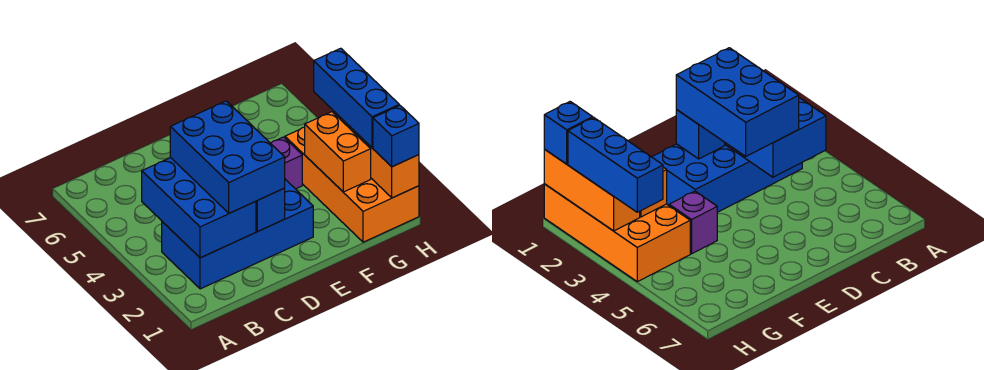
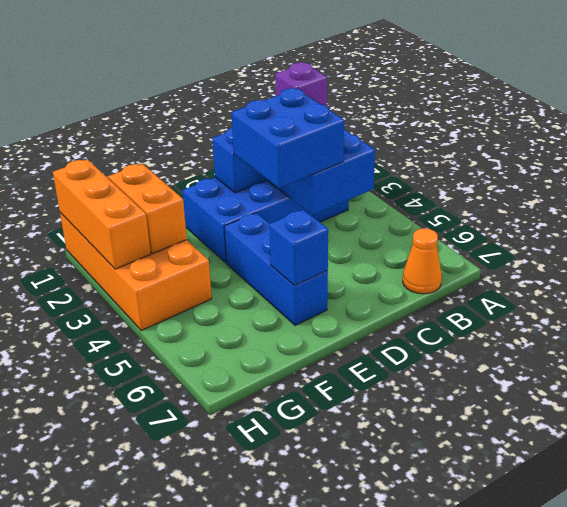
none -> orange 1x1 cone [403,228,442,294]
blue 2x3 brick [170,101,285,213] -> blue 2x2 brick [231,88,344,188]
purple 1x1 brick [271,137,302,189] -> purple 1x1 brick moved to [275,62,327,106]
blue 1x1 brick [373,105,419,167] -> blue 1x1 brick moved to [269,210,328,286]
blue 1x3 brick [314,48,399,148] -> blue 1x3 brick moved to [224,213,328,325]

